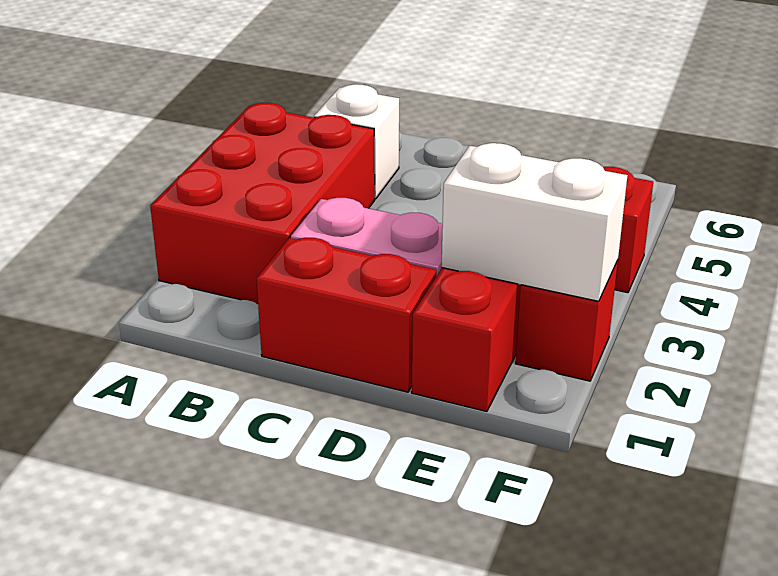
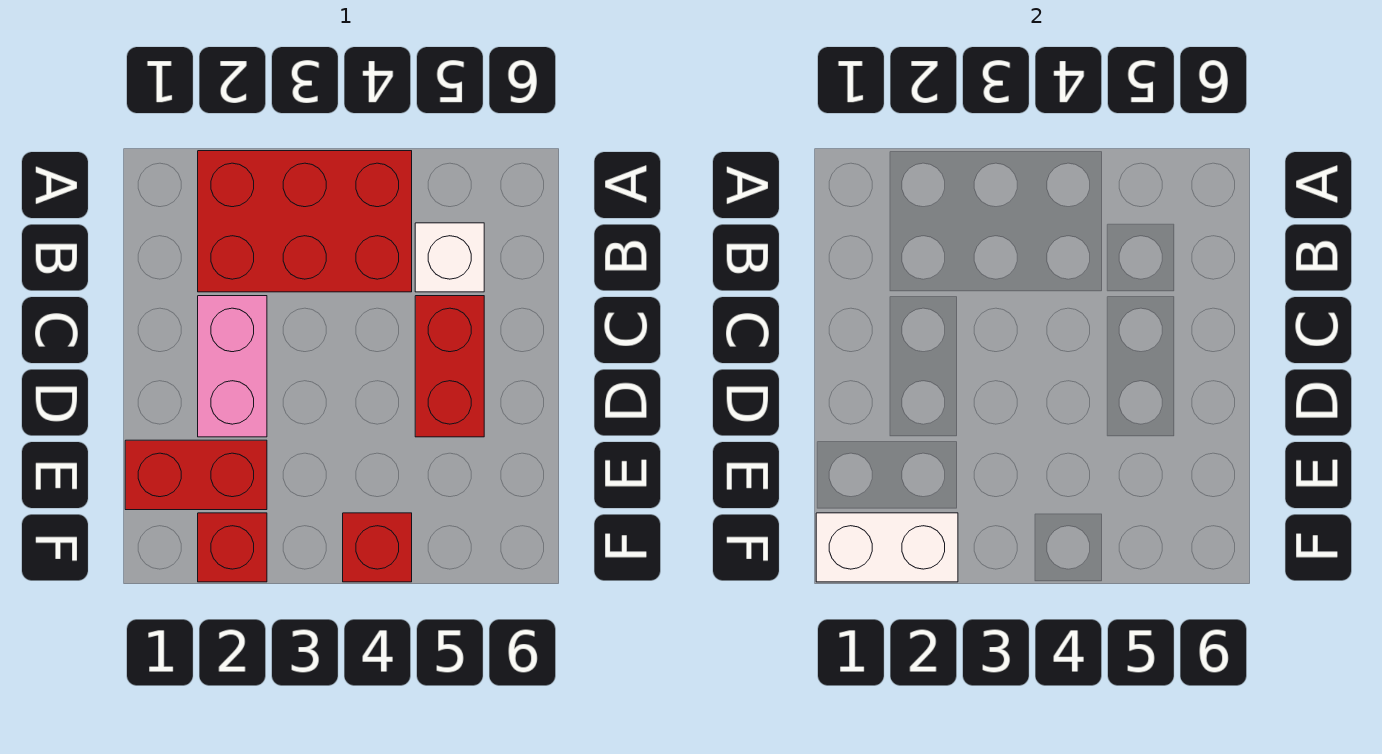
red 1x2 brick [256,238,436,392] -> red 1x2 brick moved to [415,296,484,437]
white 1x2 brick [441,143,627,301] -> white 1x2 brick turned to [816,513,958,582]

